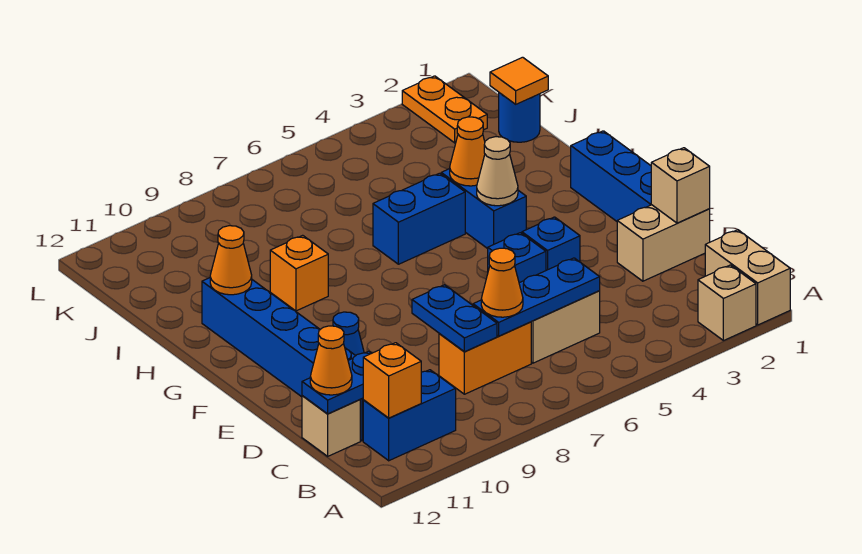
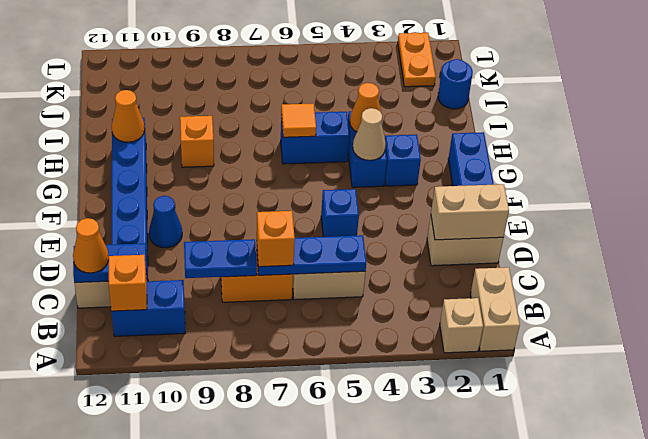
orange 1x1 cone [481,248,523,317] -> orange 1x1 brick [257,211,295,267]
blue 1x2 plate [412,285,497,352] -> blue 1x2 plate turned to [184,239,257,278]
tan 1x1 brick [651,148,710,223] -> tan 1x2 brick [431,184,509,240]
blue 1x1 brick [522,217,580,270] -> blue 1x1 brick moved to [385,135,421,186]
orange 1x1 tile [490,57,548,104] -> orange 1x1 tile moved to [281,103,316,137]

